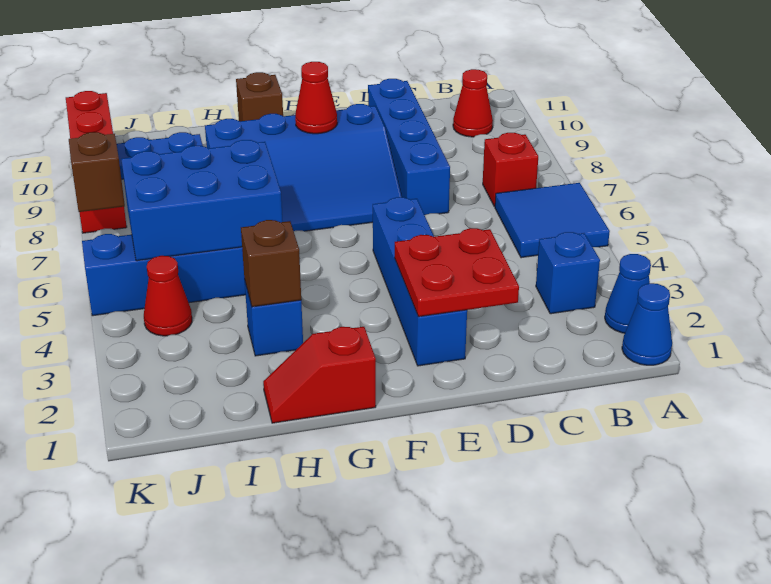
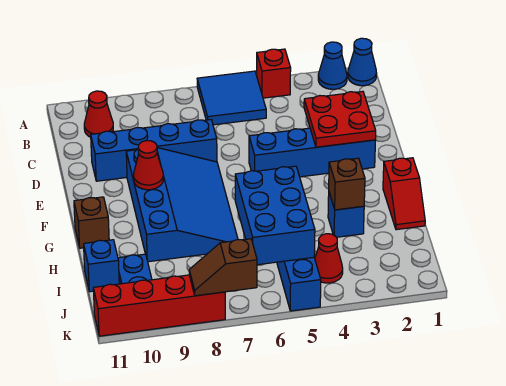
blue 1x1 brick [536,232,600,314] -> blue 1x1 brick moved to [84,240,119,292]
red 1x1 brick [483,133,538,207] -> red 1x1 brick moved to [257,49,291,98]

